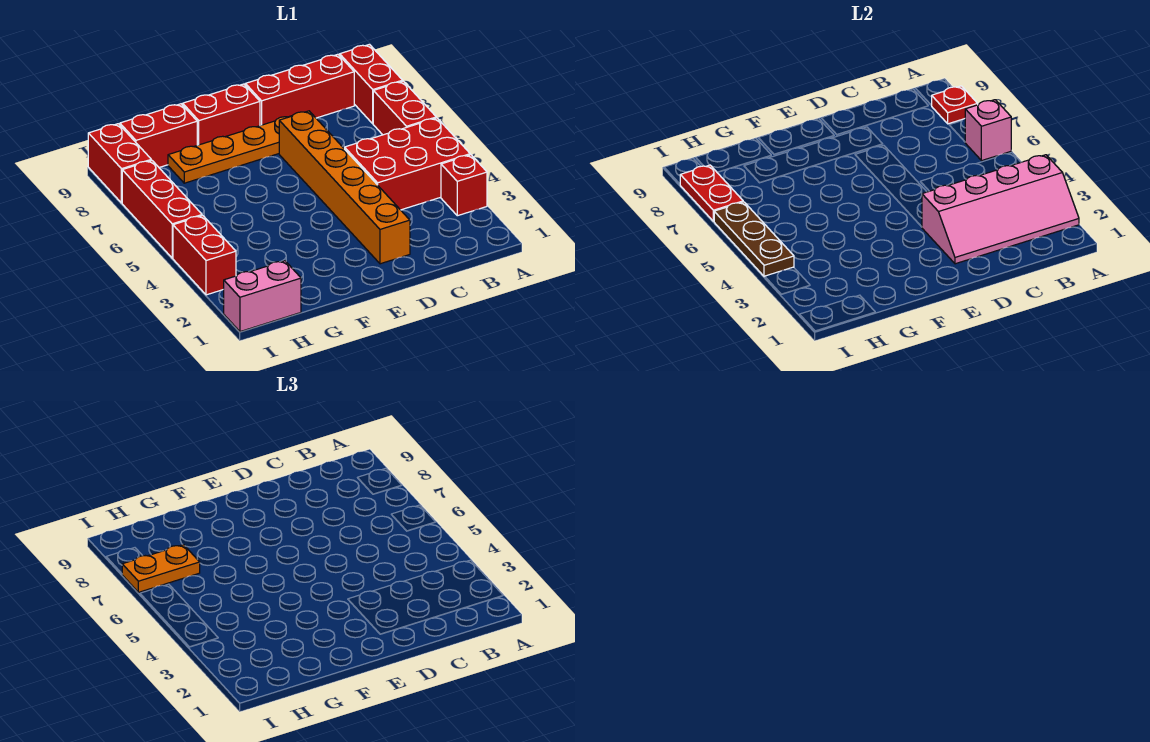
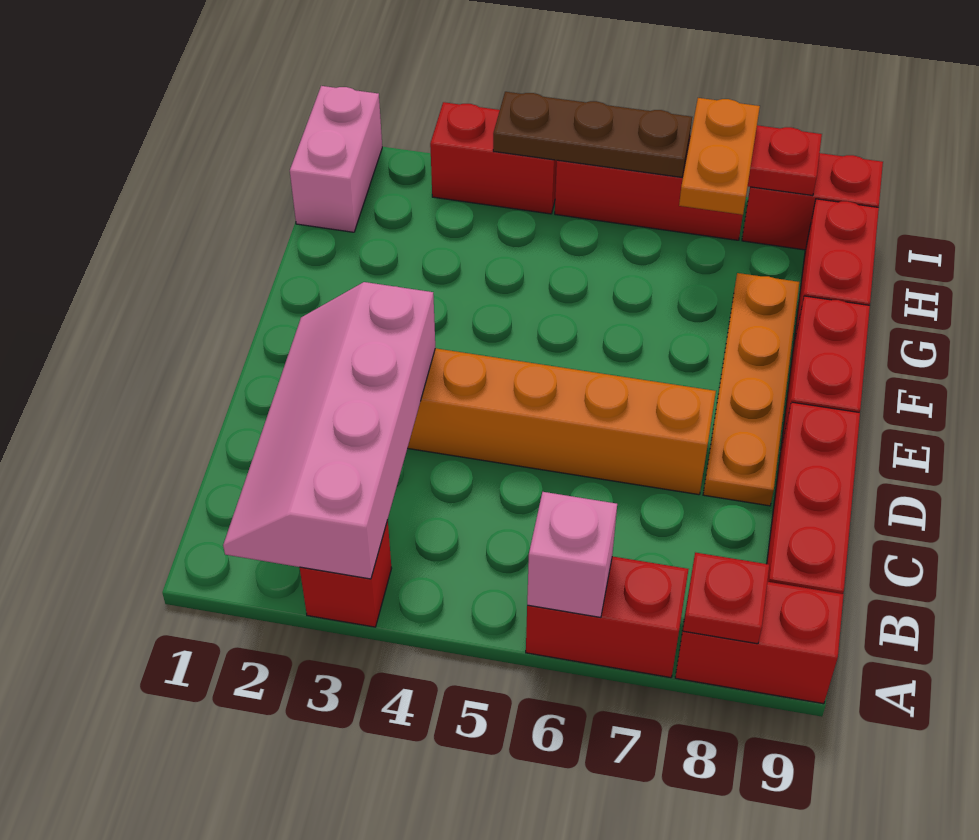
red 2x3 brick [345,118,470,210] -> none

